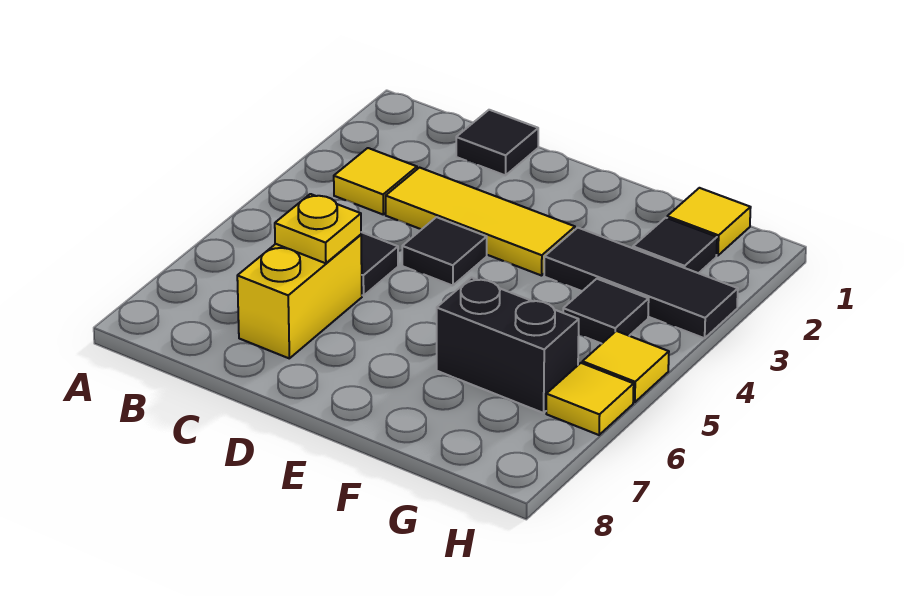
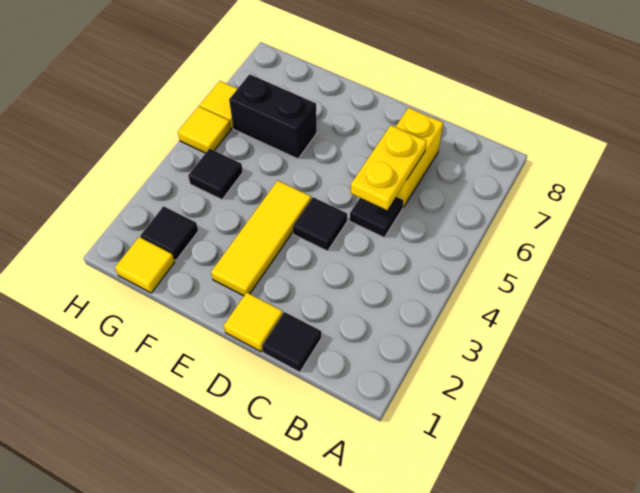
yellow 1x1 tile [334,148,417,214] -> yellow 1x1 tile moved to [224,292,283,352]
yellow 1x3 tile [386,168,575,276] -> yellow 1x3 tile turned to [211,181,311,296]
yellow 1x1 plate [275,194,361,263] -> yellow 1x2 plate [351,125,427,210]
black 1x3 tile [544,228,738,338] -> none

